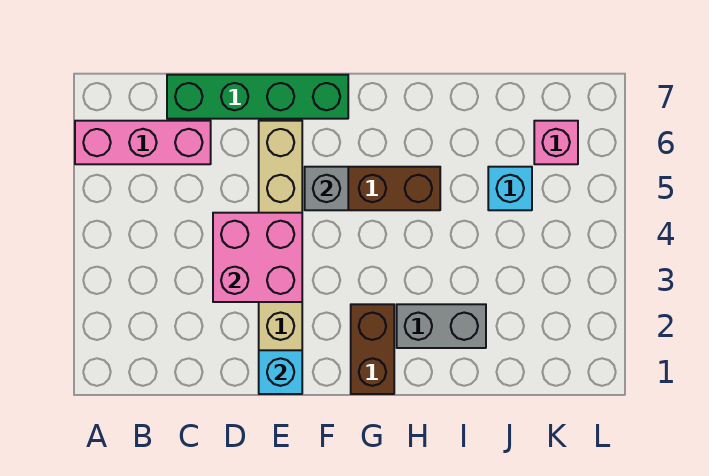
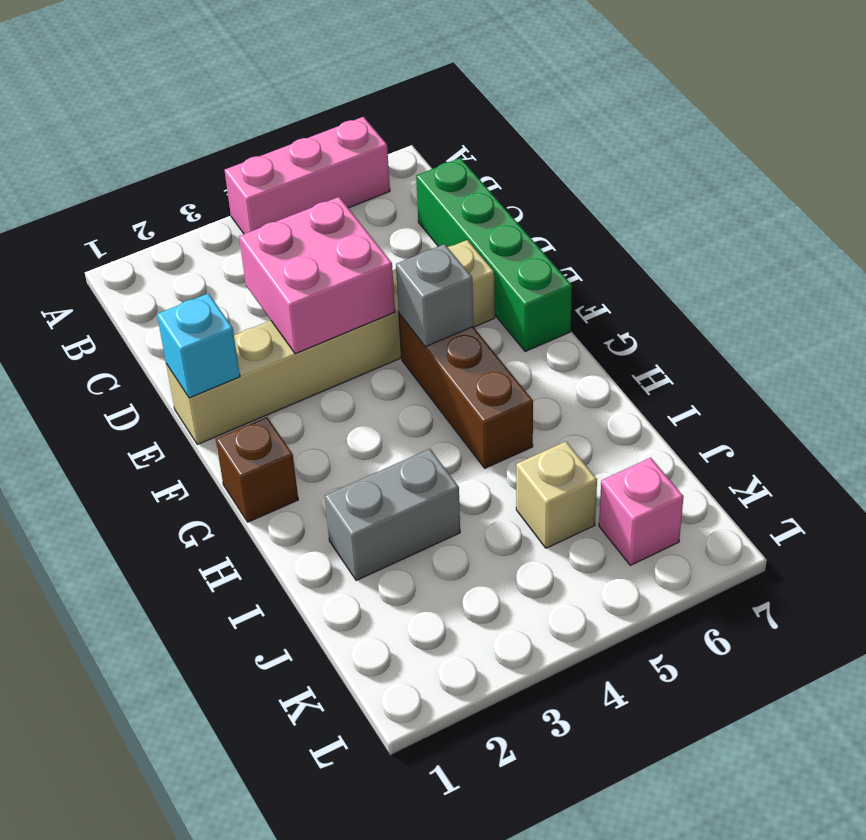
pink 1x3 brick [75,121,211,164] -> pink 1x3 brick turned to [225,117,390,234]
brown 1x2 brick [351,304,394,394] -> brown 1x1 brick [216,417,298,522]
grey 1x2 brick [397,304,486,348] -> grey 1x2 brick turned to [325,449,460,580]
cyan 1x1 brick [488,167,532,210] -> tan 1x1 brick [516,442,597,548]

